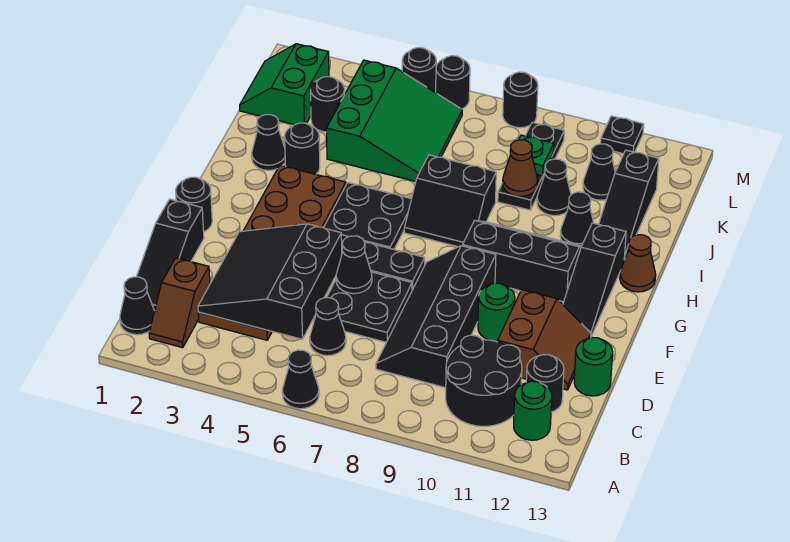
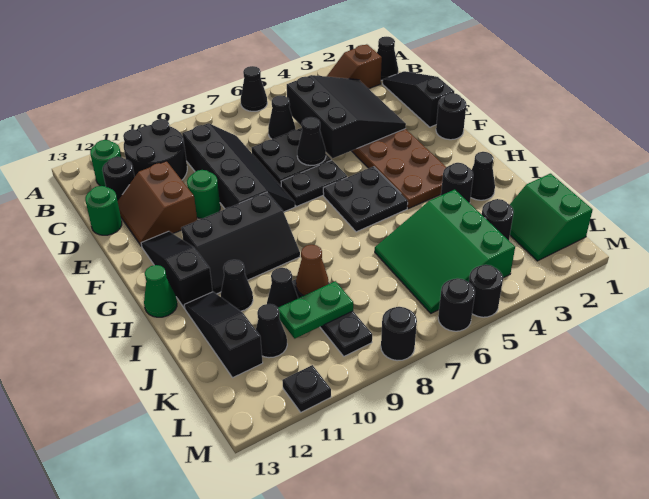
brown 1x2 slope [149,258,210,348] -> brown 1x2 slope turned to [327,44,382,89]
black 2x2 slope [404,155,496,247] -> none
brown 1x1 cone [620,235,656,292] -> green 1x1 cone [144,265,177,317]
green 2x2 slope [240,44,329,125] -> green 2x2 slope turned to [510,174,592,261]
green 1x1 plate [519,135,554,176] -> green 1x2 plate [278,281,353,338]

